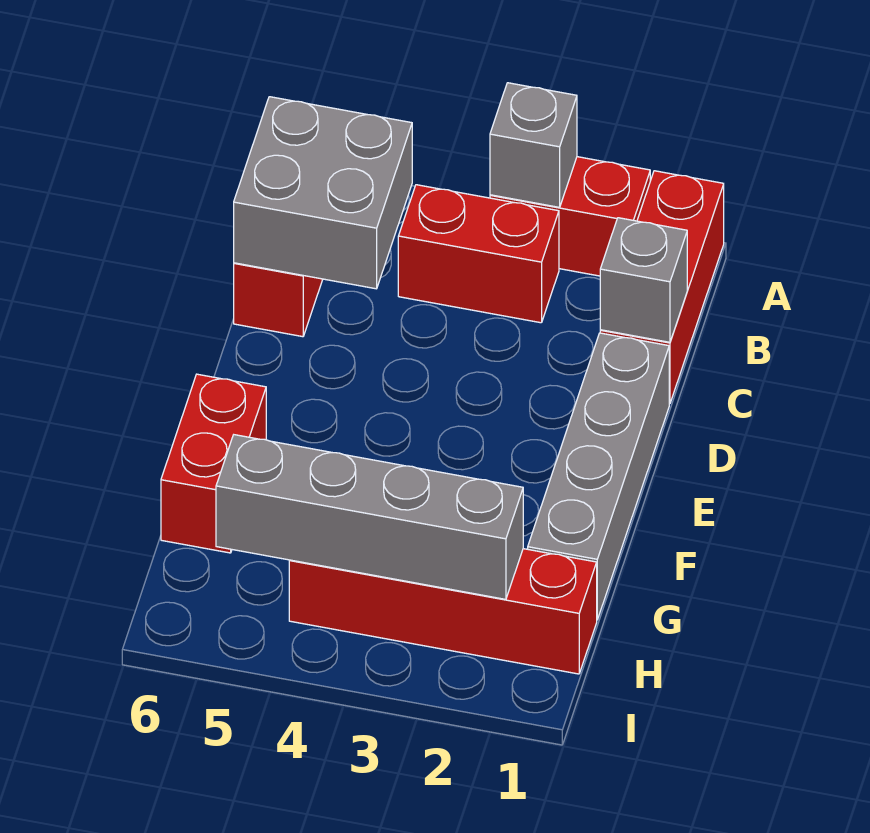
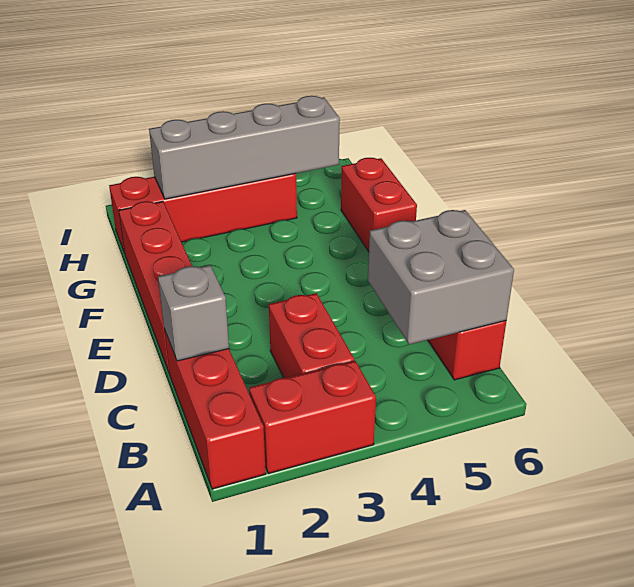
grey 1x1 brick [490,83,577,207] -> none
red 1x2 brick [398,185,559,323] -> red 1x2 brick turned to [269,293,354,378]
grey 1x4 brick [528,333,669,620] -> red 1x4 brick [119,201,192,374]

